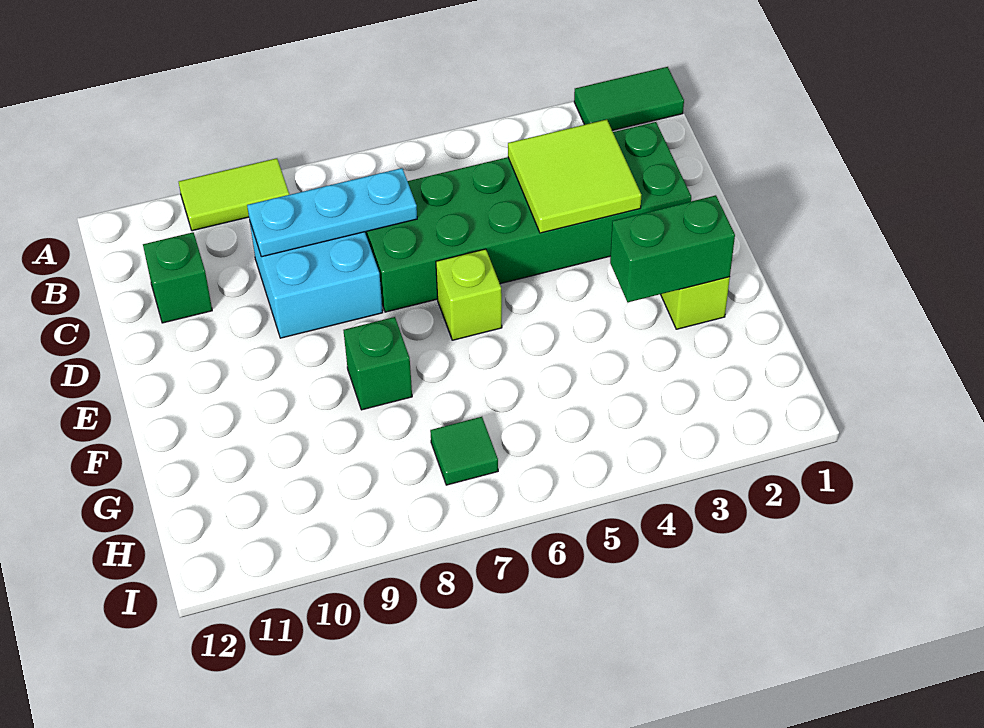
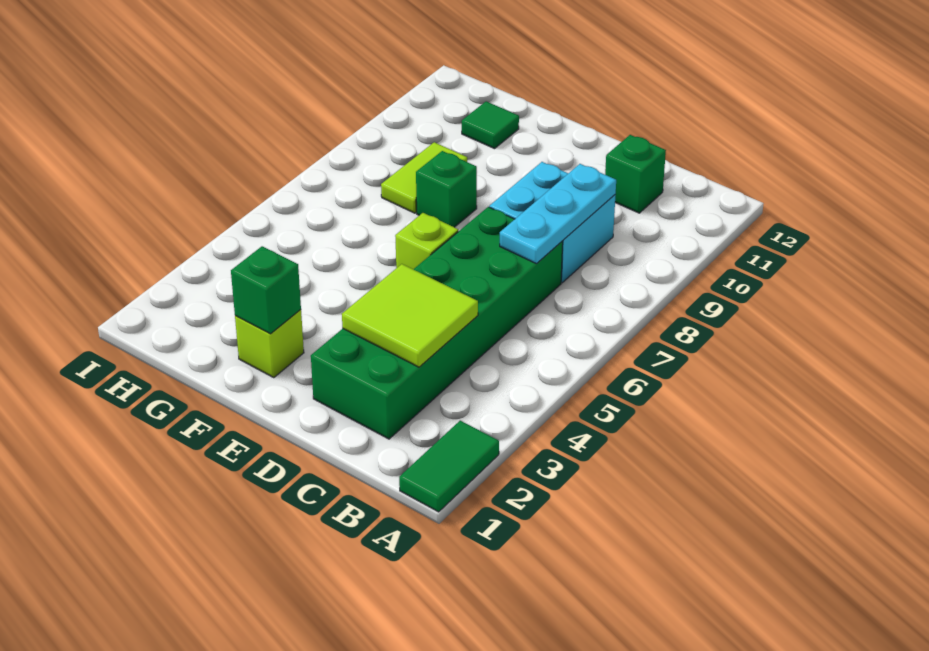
lime 1x2 tile [179,158,289,231] -> lime 1x2 tile moved to [381,142,467,213]
green 1x2 brick [610,195,735,302] -> green 1x1 brick [231,246,301,334]
green 1x1 tile [430,417,498,485] -> green 1x1 tile moved to [462,101,519,149]

